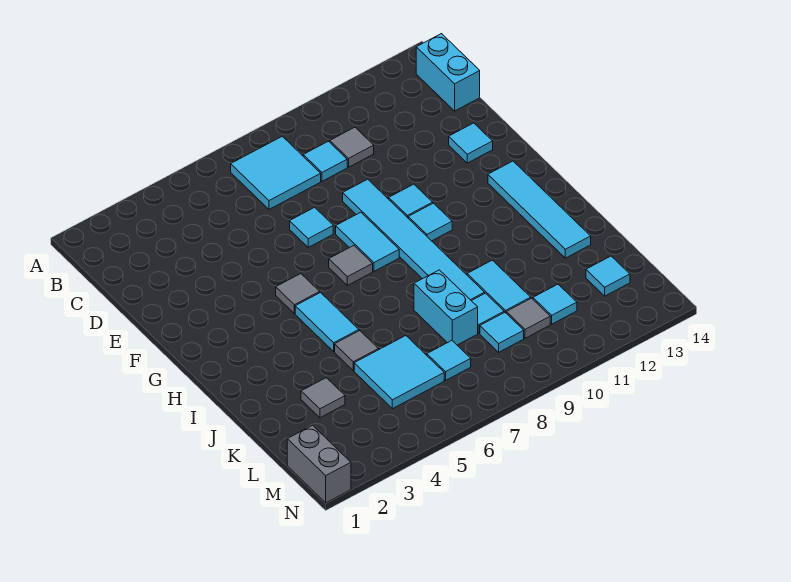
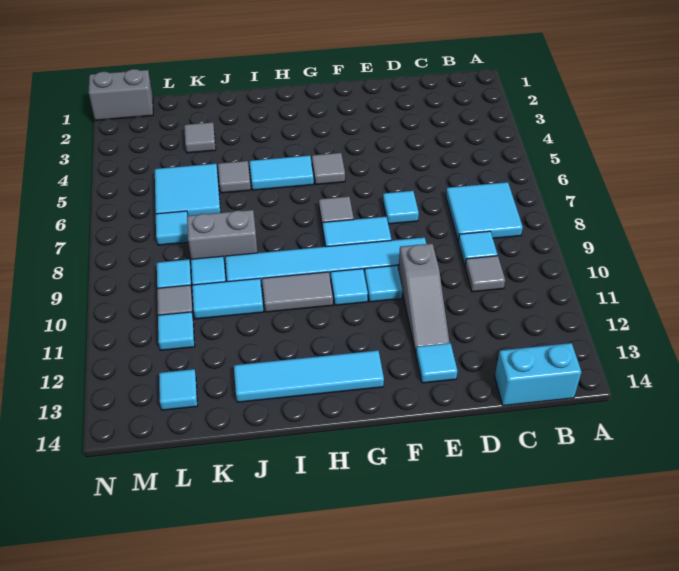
none -> grey 1x3 slope [398,244,450,353]
none -> grey 1x2 tile [262,272,333,312]
cyan 1x2 brick [414,270,478,345] -> grey 1x2 brick [187,210,257,264]

